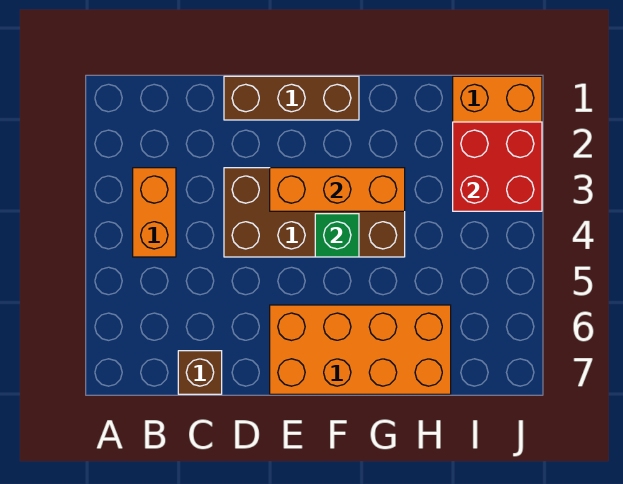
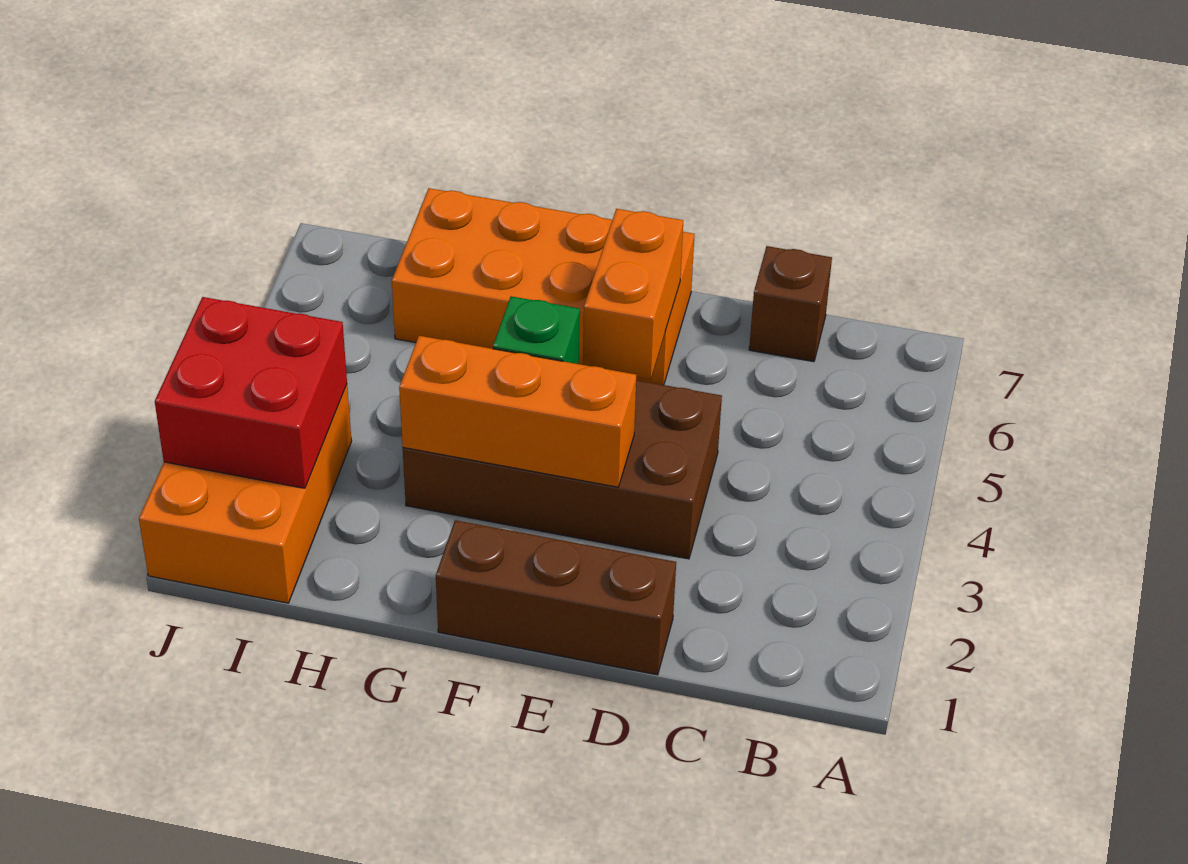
orange 1x2 brick [133,168,176,257] -> orange 1x2 brick moved to [583,209,683,379]

